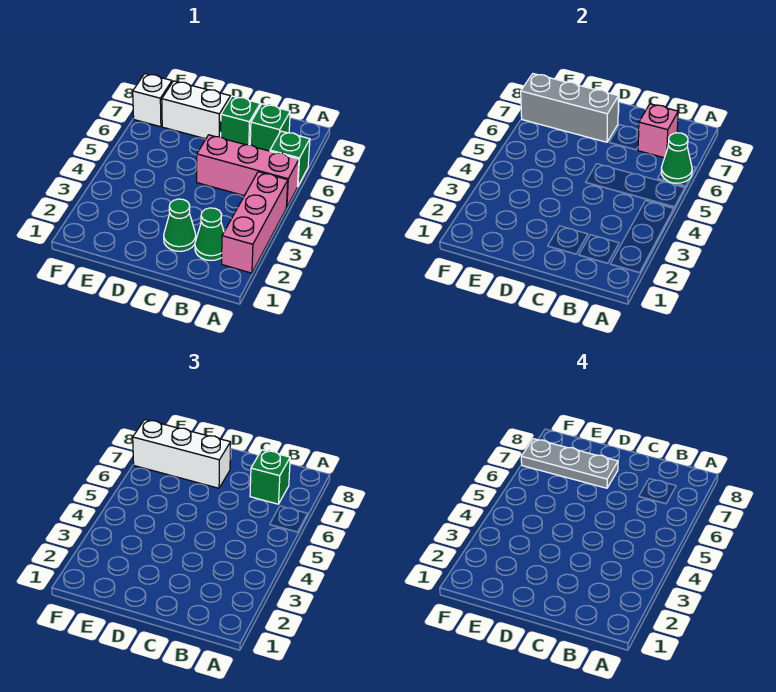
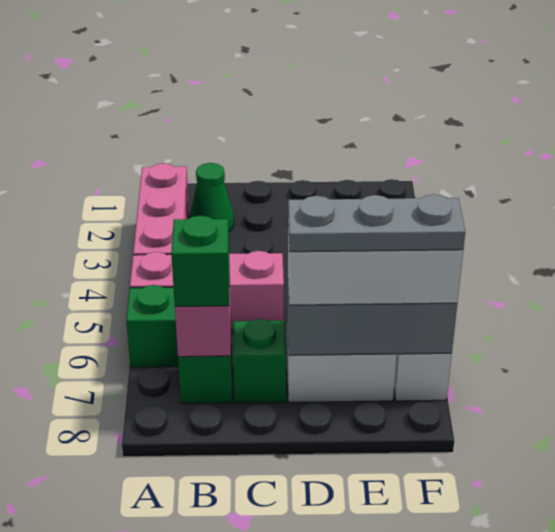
green 1x1 cone [661,133,692,184] -> none
green 1x1 cone [164,199,196,251] -> none

